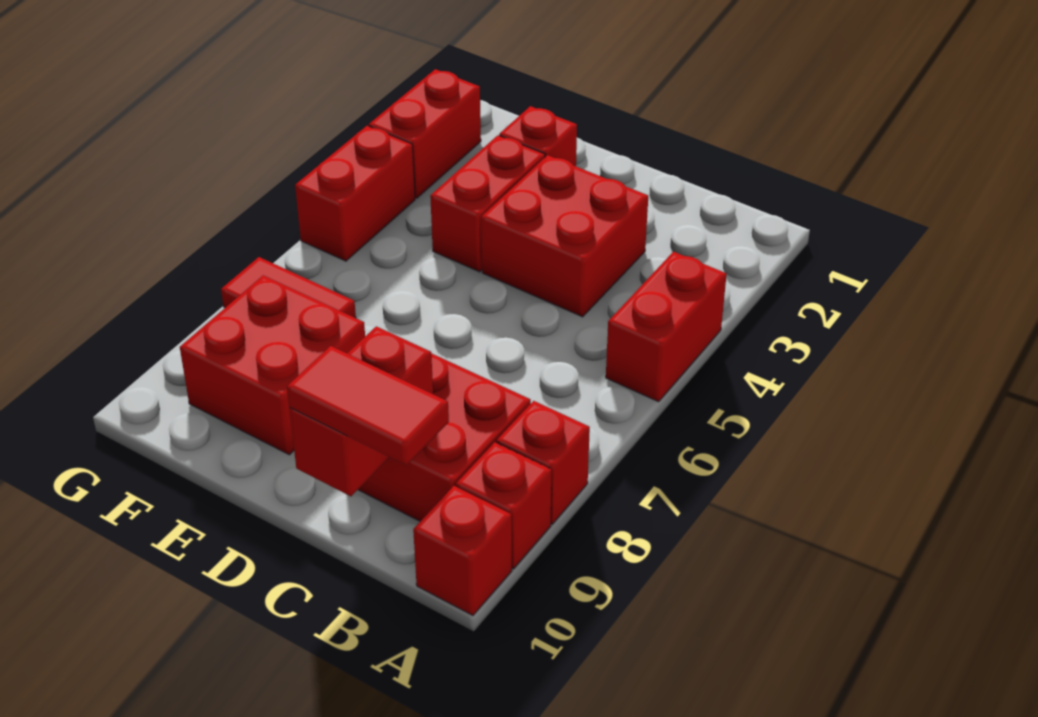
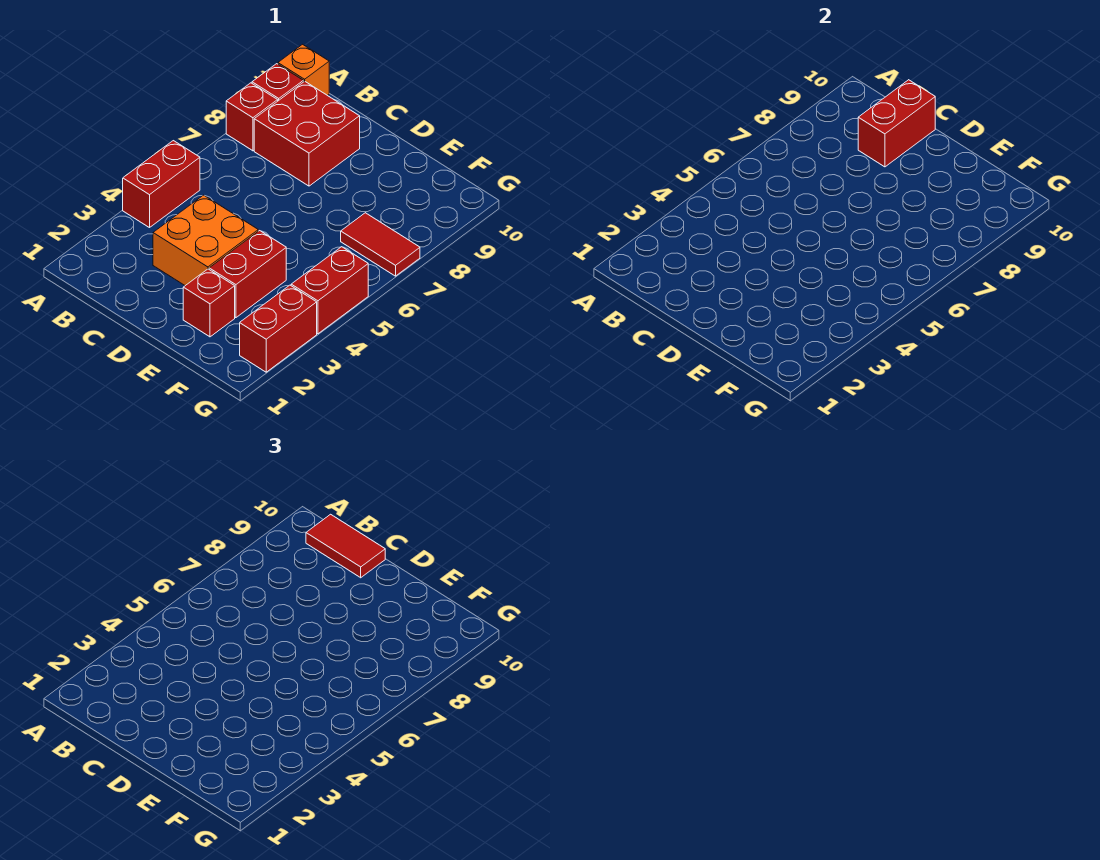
red 1x1 brick [413,486,512,615] -> orange 1x1 brick [278,44,329,95]
red 2x2 brick [481,155,648,317] -> orange 2x2 brick [153,195,258,286]
red 2x2 brick [180,275,365,455] -> none

